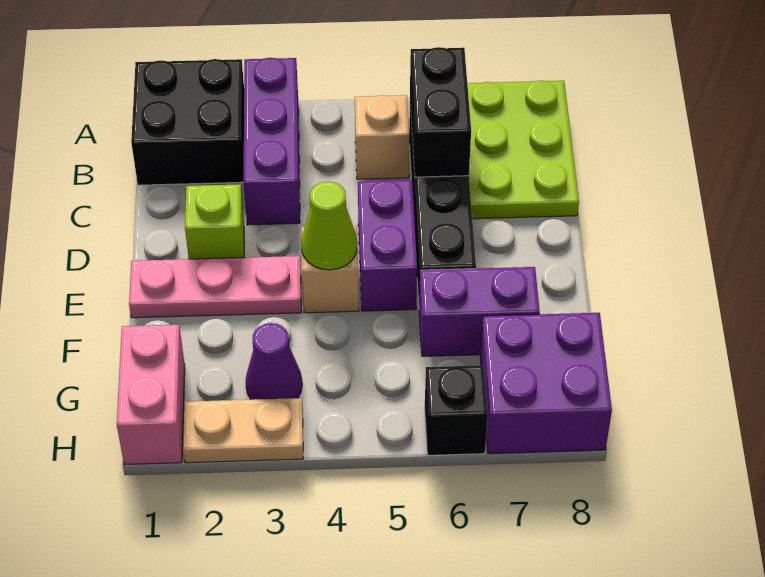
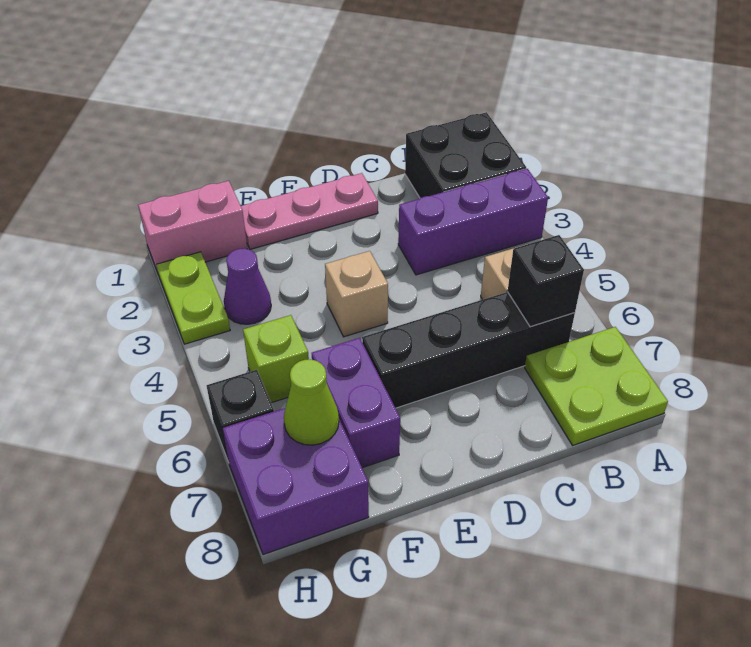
lime 2x3 plate [467,81,579,219] -> lime 2x2 plate [525,327,668,445]
black 1x2 brick [410,47,471,177] -> black 1x1 brick [508,235,584,327]
lime 1x1 brick [185,184,244,259] -> lime 1x1 brick moved to [243,315,309,403]
purple 1x2 brick [358,180,417,311] -> none
pink 1x3 plate [129,256,301,318] -> pink 1x3 plate turned to [241,173,378,249]
lime 1x1 cone [301,182,357,270] -> lime 1x1 cone moved to [284,359,339,445]
tan 1x2 plate [183,398,303,463] -> lime 1x2 plate [156,252,230,344]

